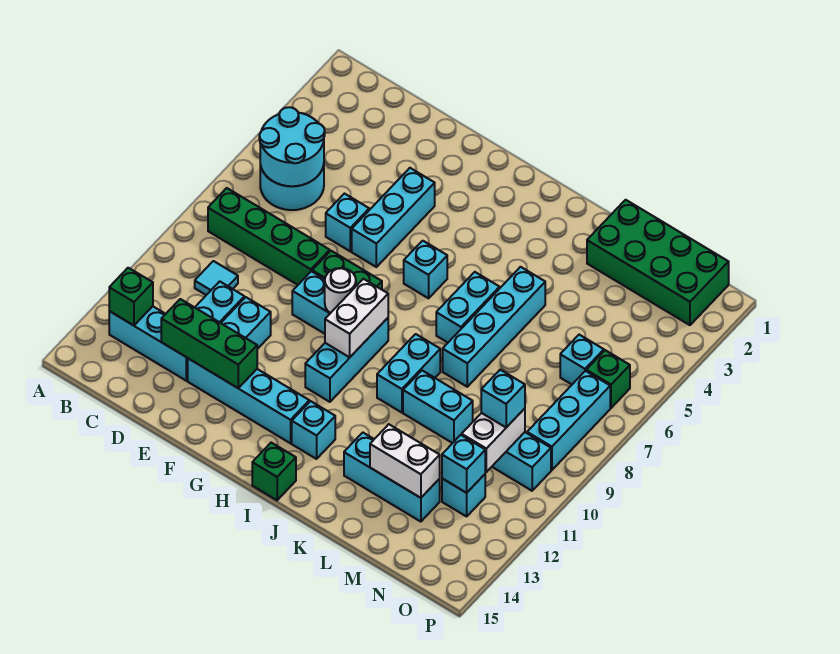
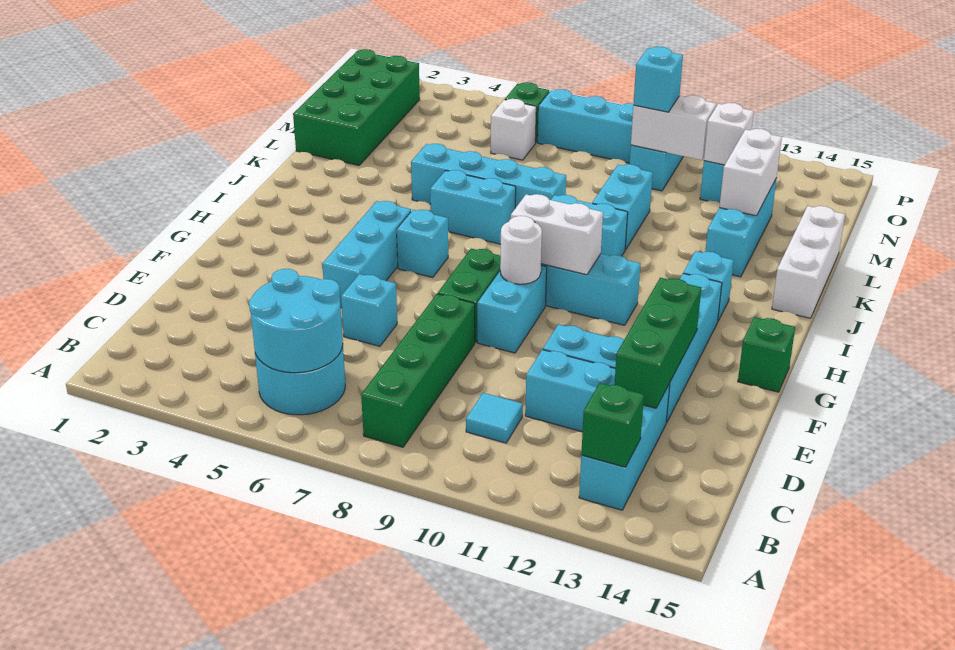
cyan 1x3 brick [352,168,435,267] -> cyan 1x3 brick turned to [322,201,411,308]
green 1x1 brick [252,443,296,500] -> green 1x1 brick moved to [738,317,795,392]
none -> white 1x3 brick [772,206,845,318]
cyan 1x1 brick [560,335,604,384] -> white 1x1 brick [491,99,536,160]
cyan 1x1 brick [442,435,485,493] -> white 1x1 brick [704,103,754,165]

